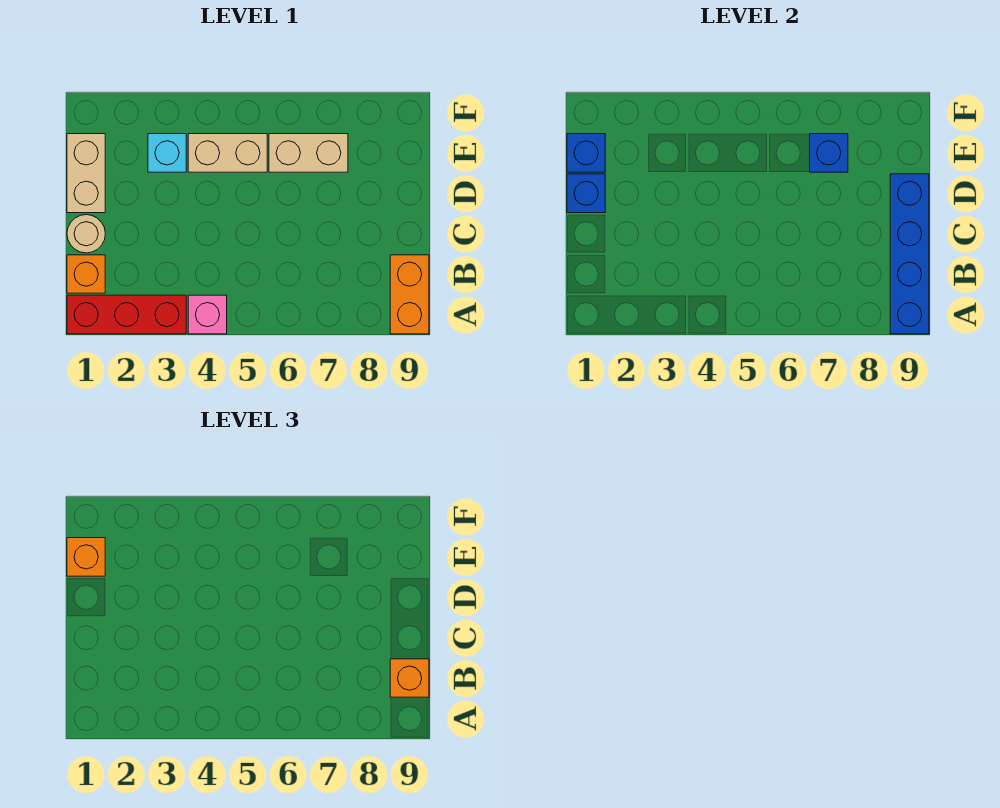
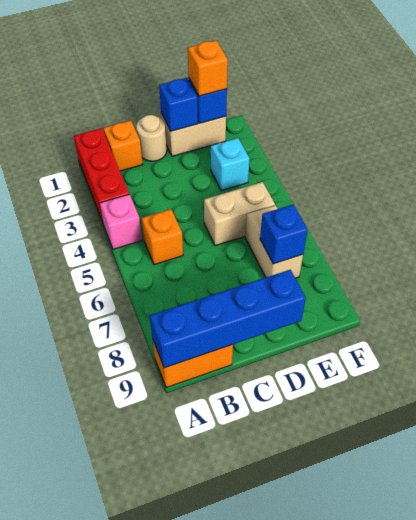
orange 1x1 brick [390,659,429,697] -> orange 1x1 brick moved to [141,209,183,265]
tan 1x2 brick [188,134,267,172] -> tan 1x2 brick turned to [204,182,275,246]

